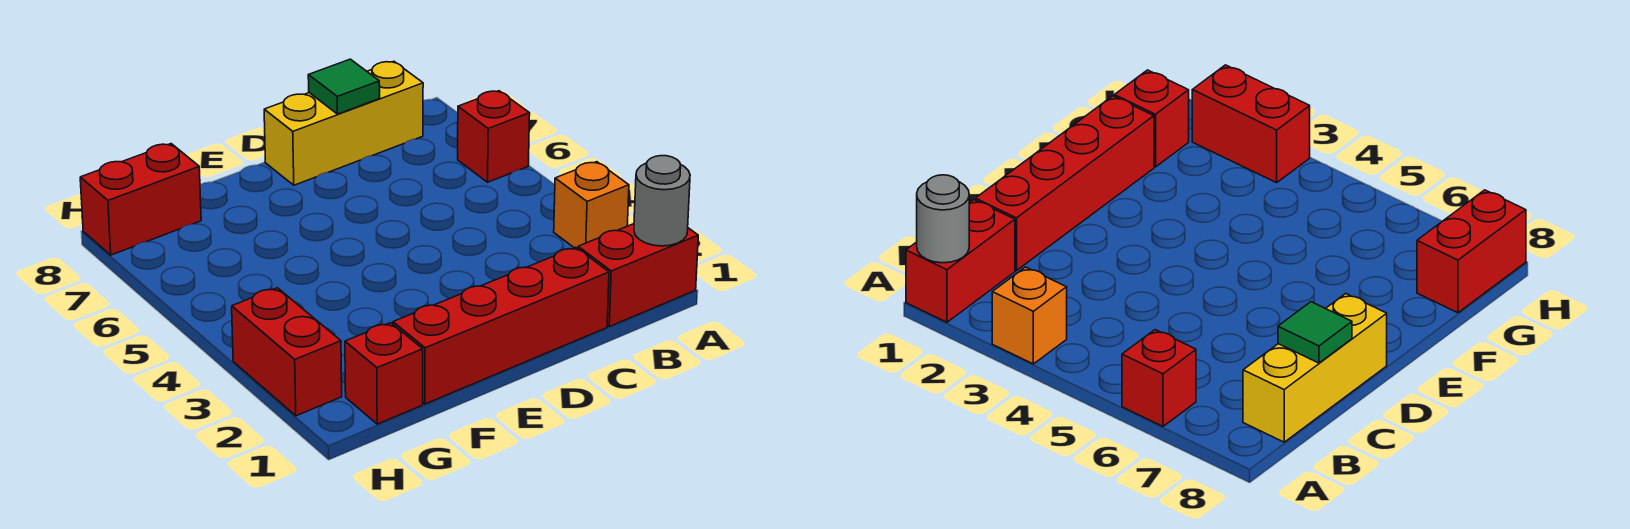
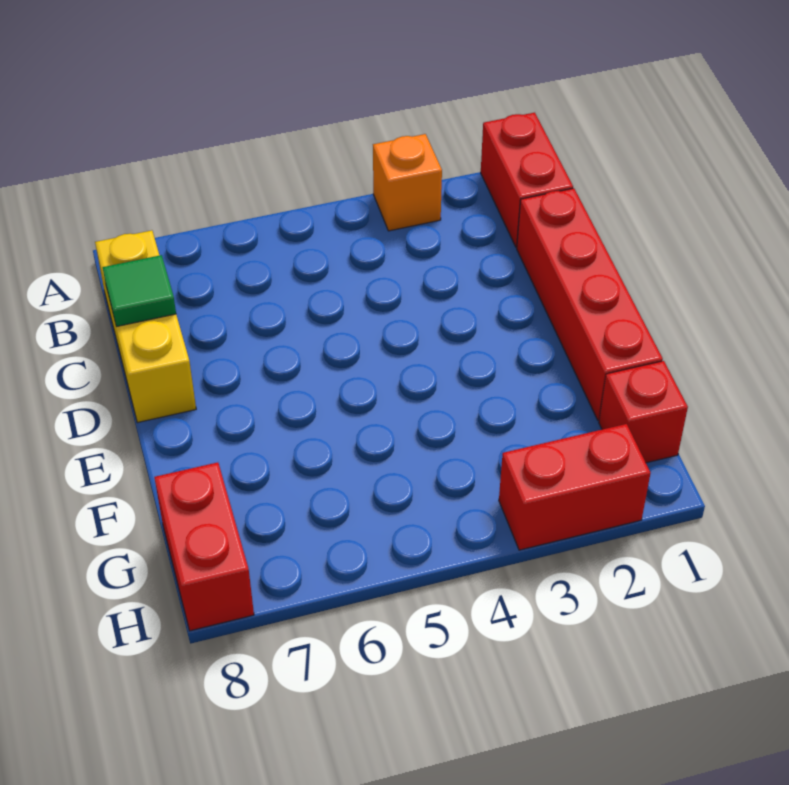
grey 1x1 round brick [634,156,690,246] -> none
red 1x1 brick [458,91,530,182] -> none

